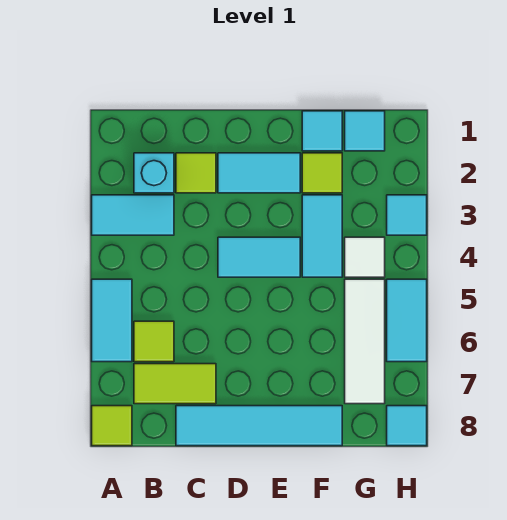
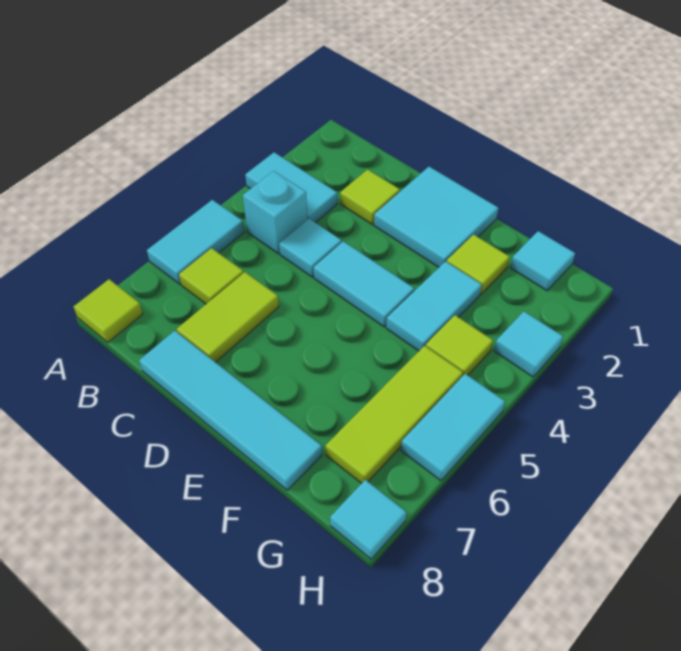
cyan 1x1 brick [134,153,174,193] -> cyan 1x1 brick moved to [243,171,307,253]
lime 1x2 tile [134,364,216,404] -> lime 1x2 tile turned to [177,272,279,362]
cyan 1x2 tile [218,153,300,193] -> cyan 2x2 tile [374,167,498,267]
cyan 1x1 tile [302,111,342,151] -> cyan 1x1 tile moved to [279,219,342,277]
white 1x1 tile [345,237,385,277] -> lime 1x1 tile [426,315,493,376]
white 1x3 tile [345,279,385,404] -> lime 1x3 tile [325,346,463,483]

